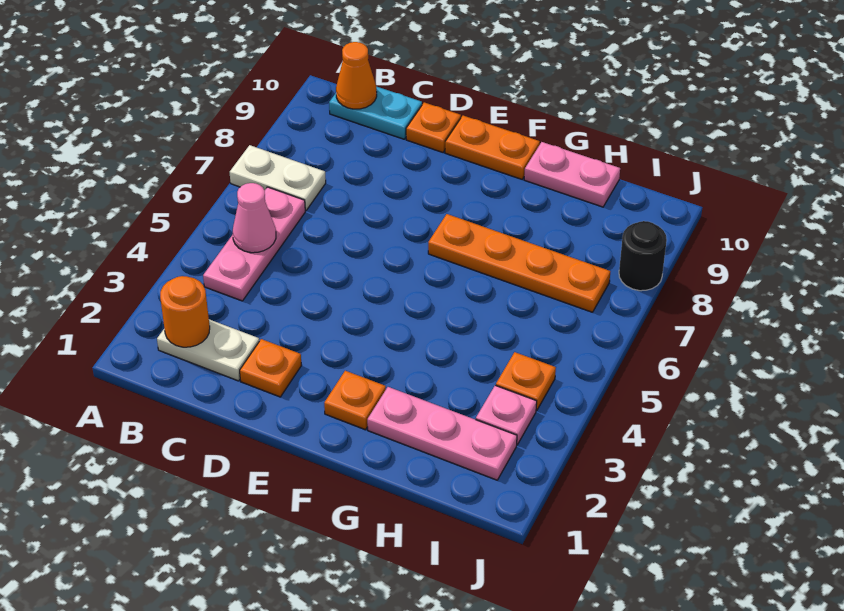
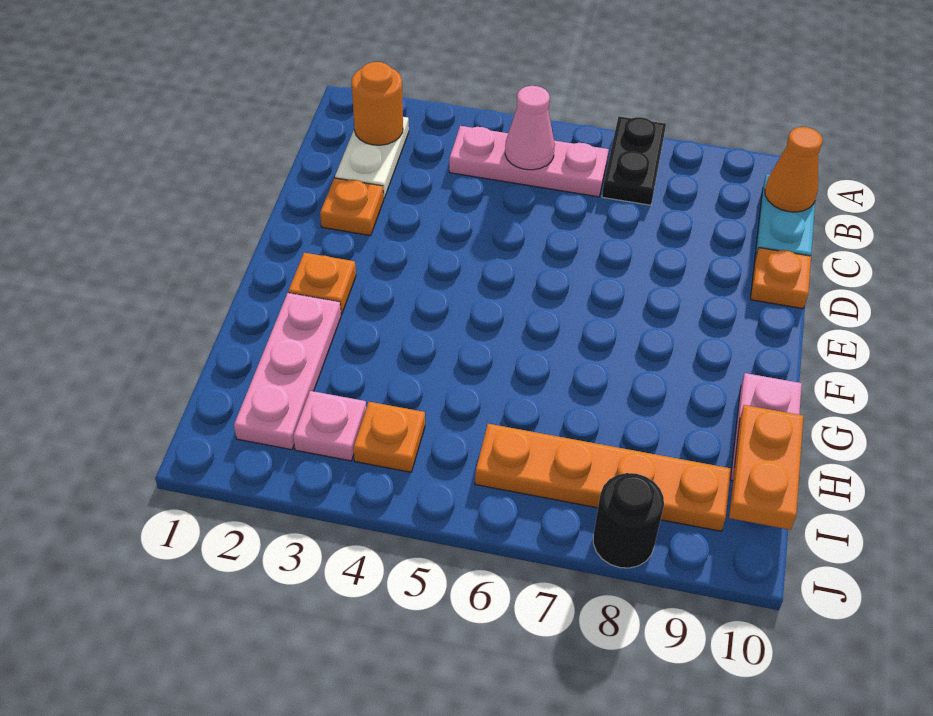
white 1x2 plate [230,145,326,210] -> black 1x2 plate [602,116,666,205]
orange 1x2 plate [445,116,540,179] -> orange 1x2 plate moved to [729,405,803,530]
orange 1x4 plate [428,214,610,312] -> orange 1x4 plate turned to [475,424,731,531]

